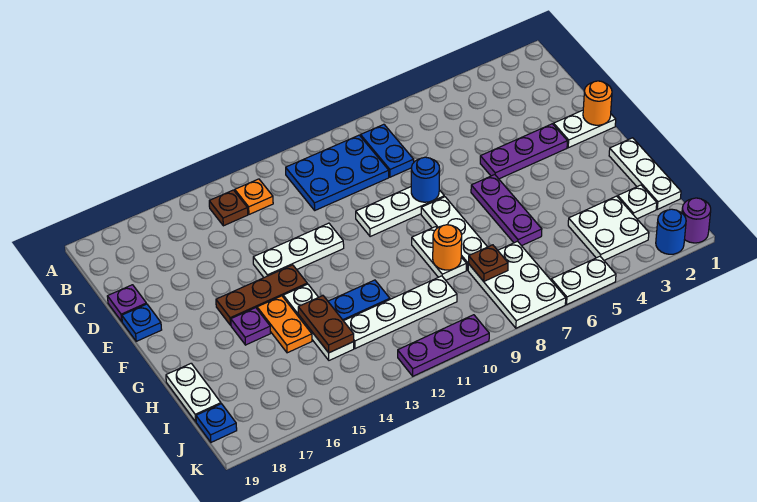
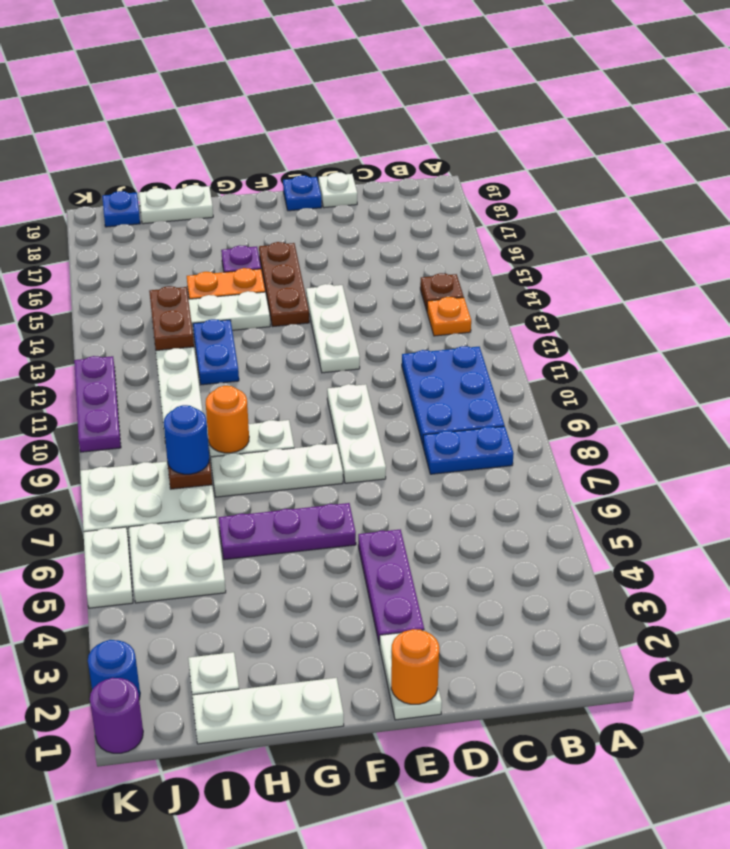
purple 1x1 plate [107,285,146,322] -> white 1x1 plate [319,172,357,208]
blue 1x1 round brick [411,157,440,202] -> blue 1x1 round brick moved to [164,405,209,474]
brown 1x2 plate [298,296,354,353] -> brown 1x2 plate turned to [149,286,194,351]
white 2x2 plate [568,196,649,260] -> white 2x2 plate moved to [129,517,226,603]

